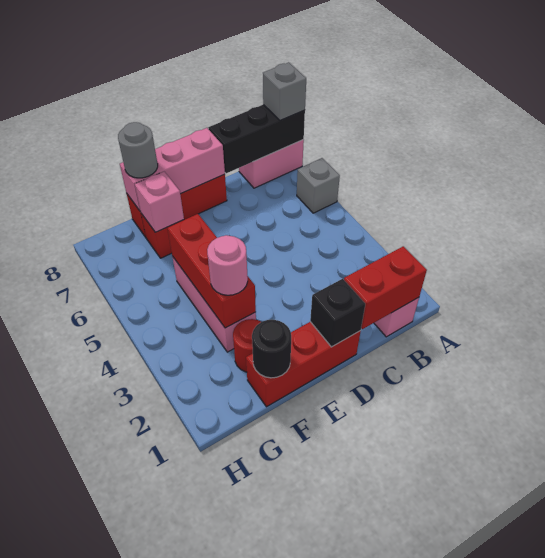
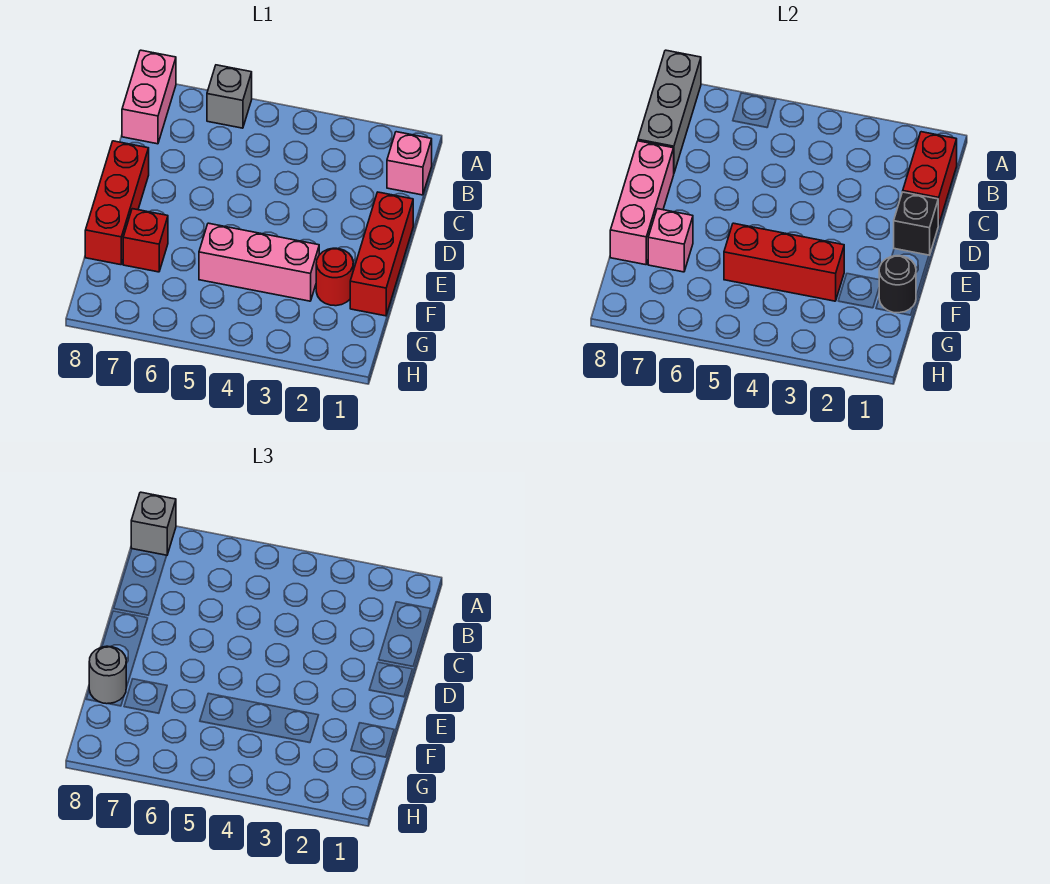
black 1x3 brick [208,105,305,173] -> grey 1x3 brick [638,50,701,172]
pink 1x1 round brick [207,235,248,295] -> none

